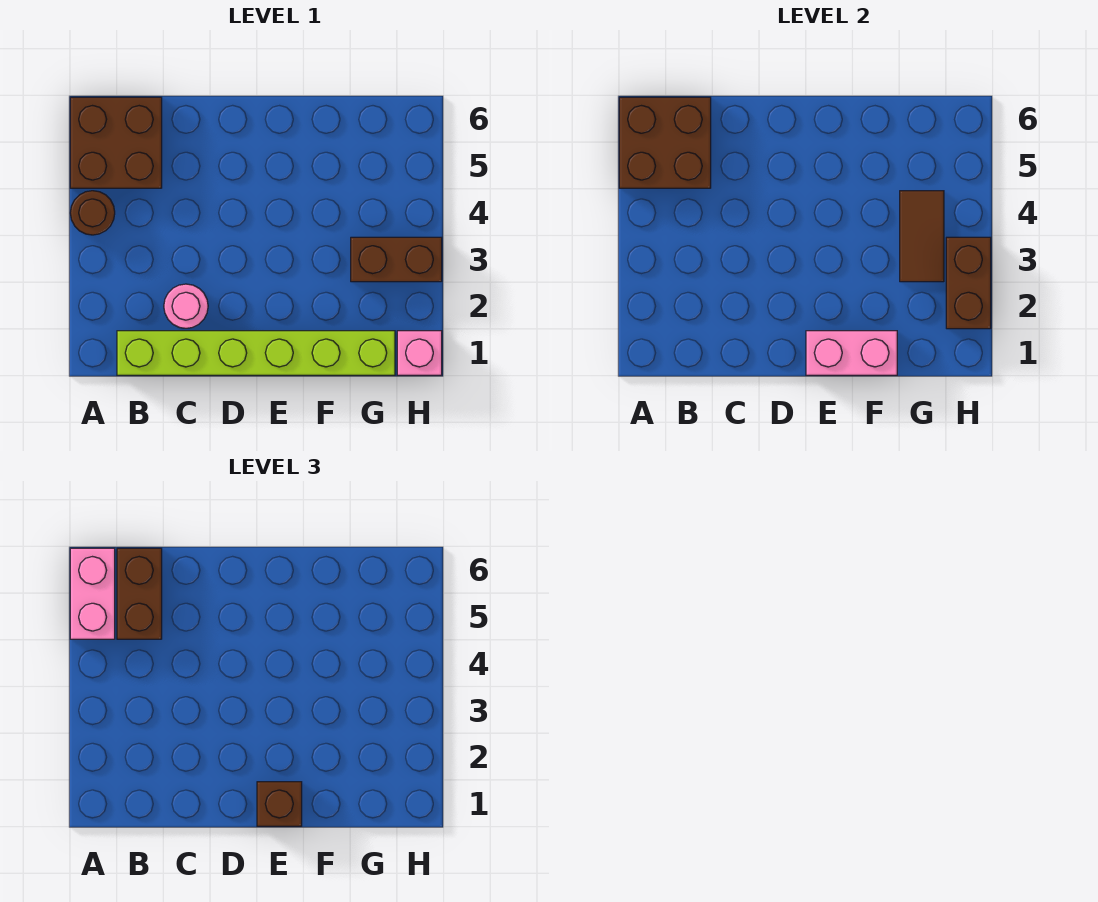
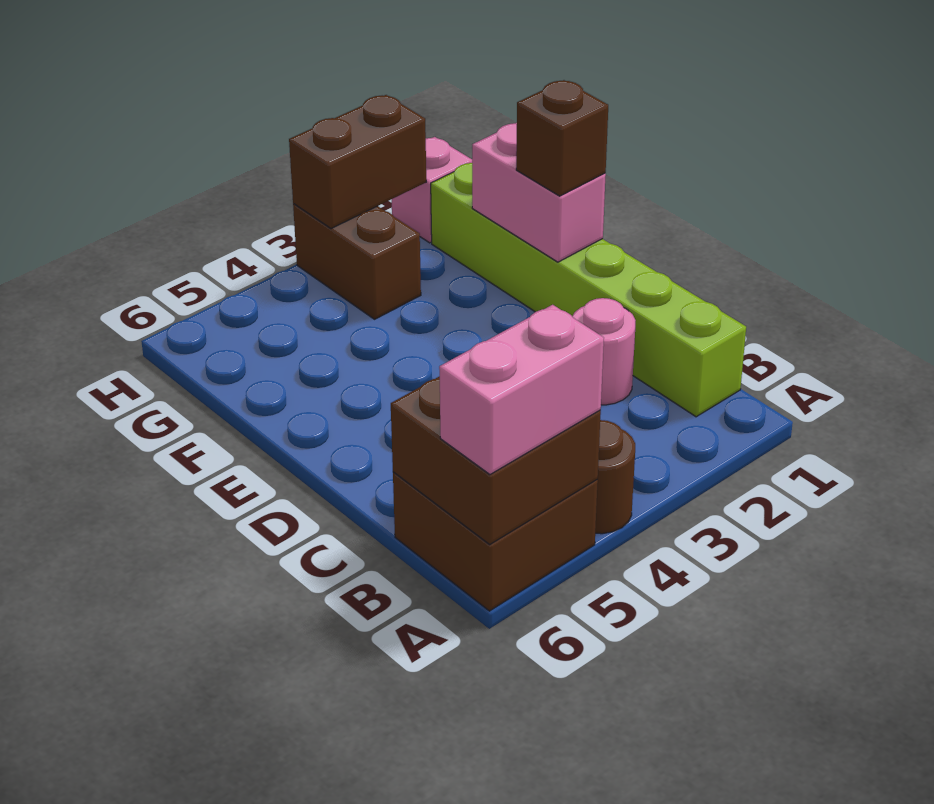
brown 1x2 brick [117,548,162,639] -> none
brown 1x2 tile [900,191,944,282] -> none

